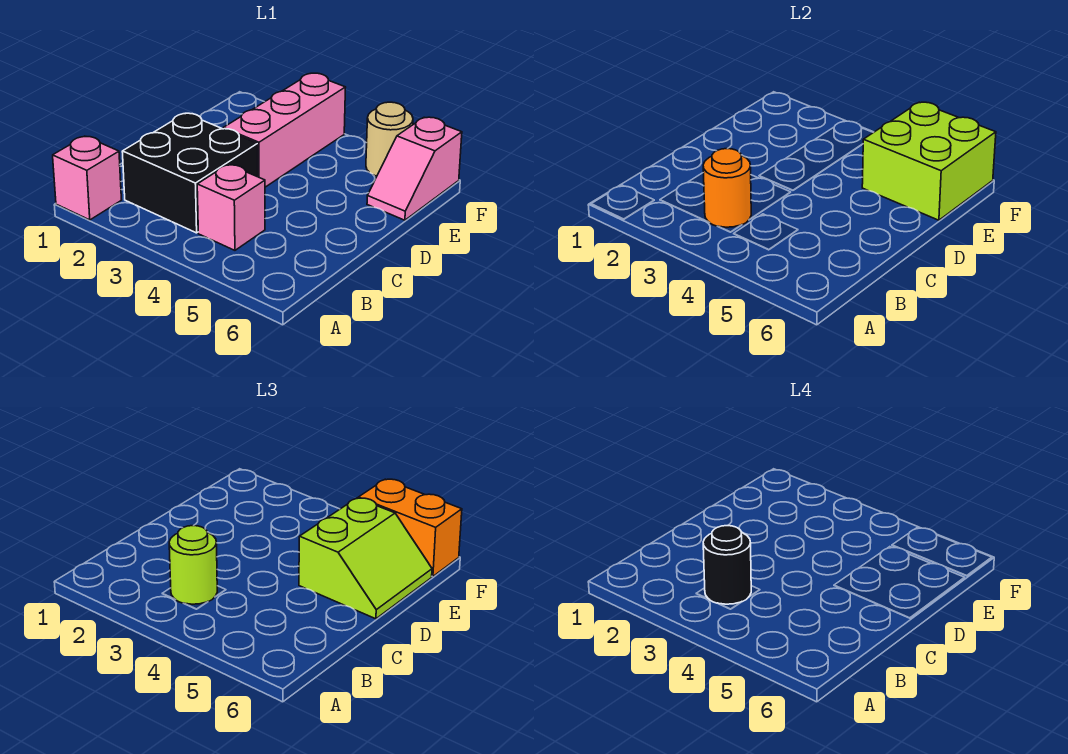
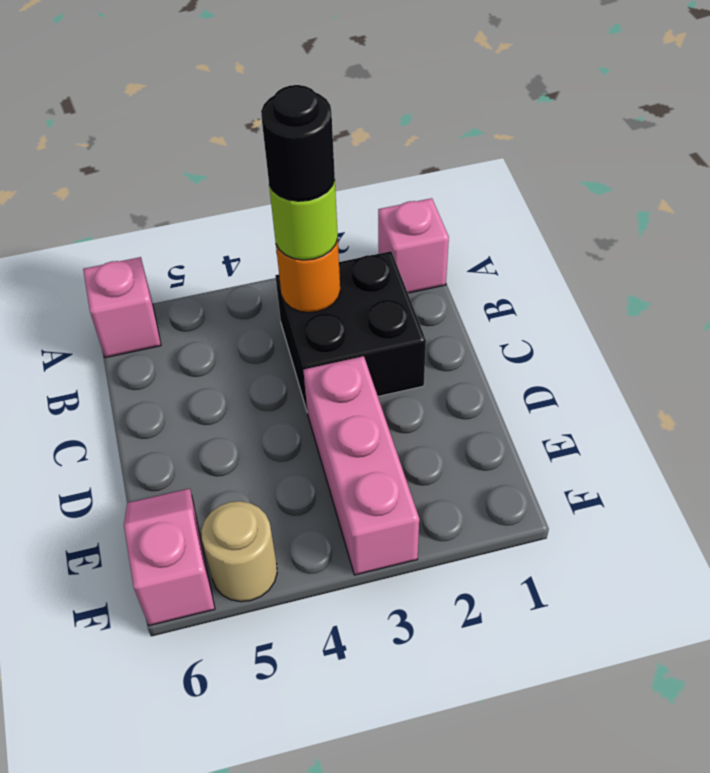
pink 1x1 brick [197,164,265,250] -> pink 1x1 brick moved to [83,257,161,358]
lime 2x2 slope [299,498,432,619] -> none
lime 2x2 brick [862,102,996,220] -> none
orange 1x2 brick [358,479,462,576] -> none

